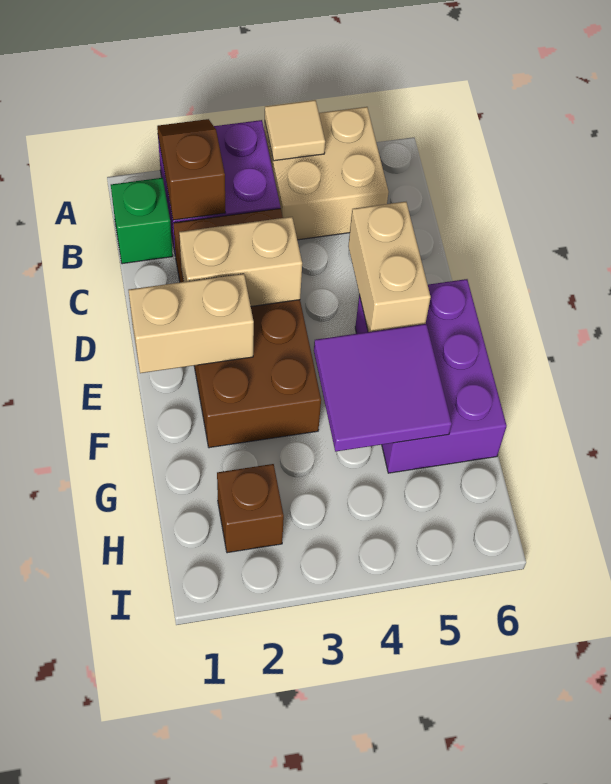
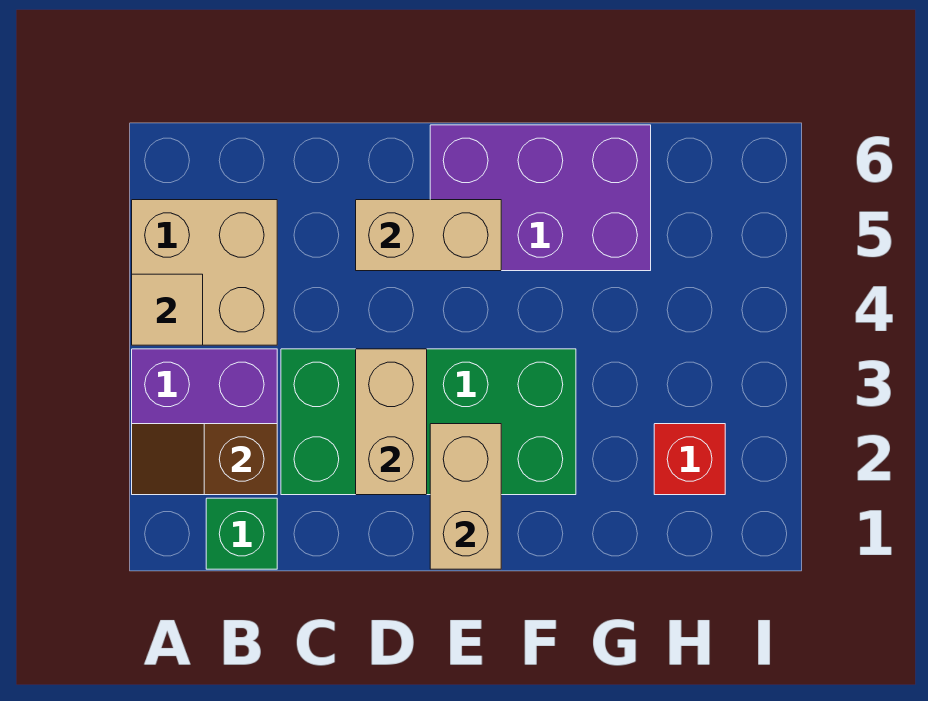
brown 2x4 brick [173,208,321,448] -> green 2x4 brick [281,349,576,495]
purple 2x2 tile [314,324,452,452] -> none
brown 1x1 brick [217,464,284,553] -> red 1x1 brick [654,424,725,495]

